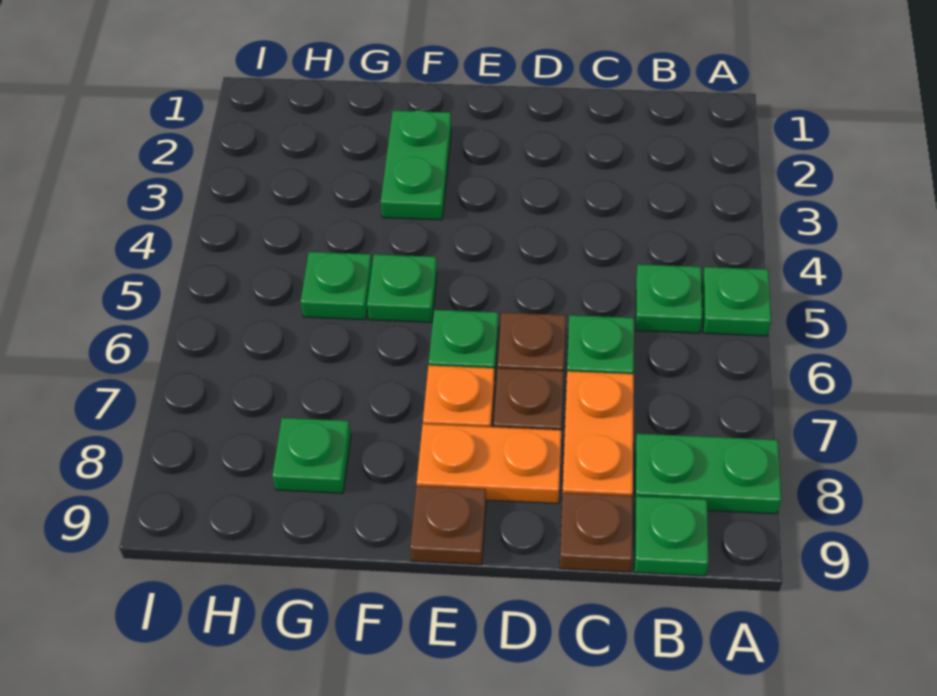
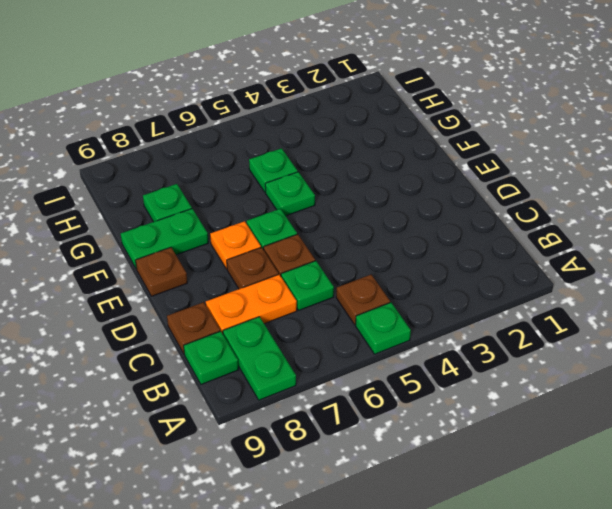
green 1x1 plate [636,264,702,333] -> brown 1x1 plate [336,275,390,325]
orange 1x2 plate [417,424,561,503] -> none
green 1x2 plate [381,110,451,220] -> green 1x2 plate moved to [121,209,208,269]

